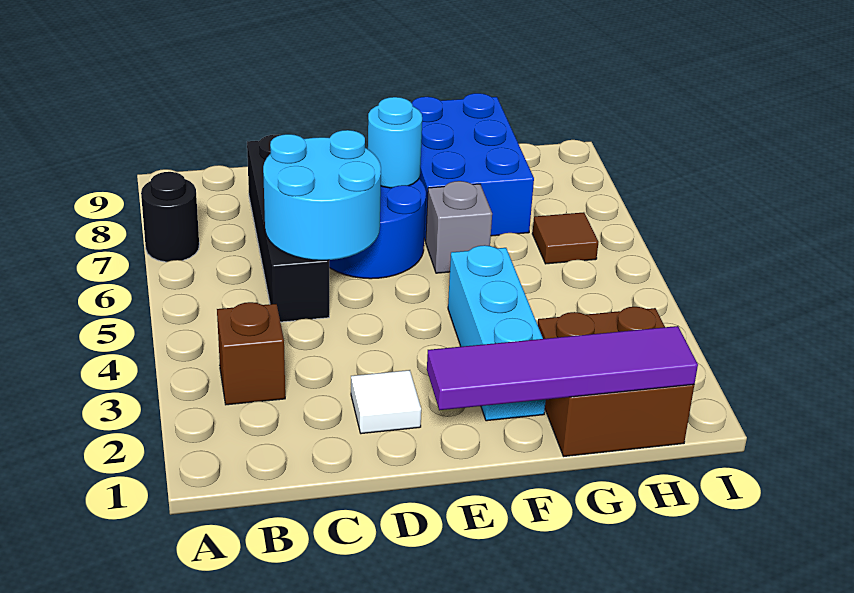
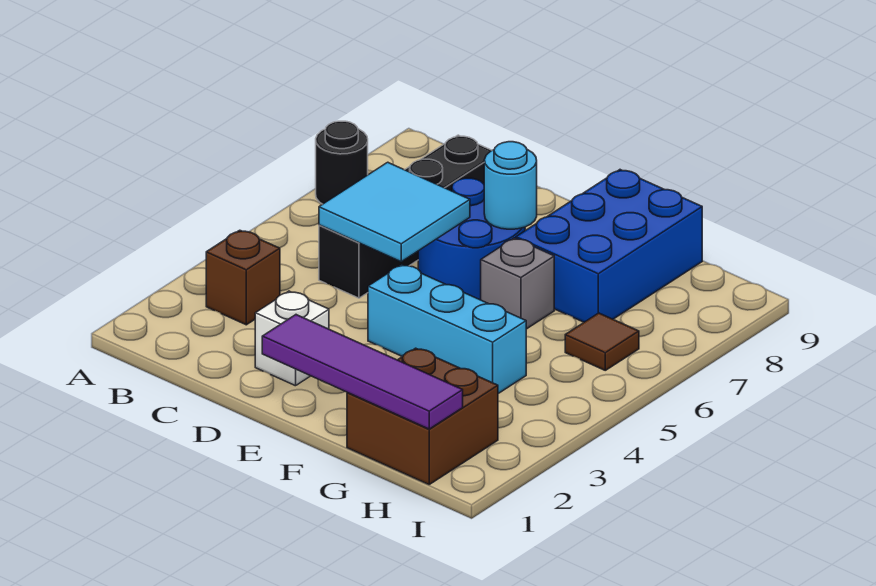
cyan 2x2 round brick [263,130,381,260] -> cyan 2x2 tile [319,162,470,262]
white 1x1 tile [351,370,421,434] -> white 1x1 brick [255,291,329,386]
cyan 1x3 brick [448,245,546,421] -> cyan 1x3 brick turned to [368,265,526,394]

